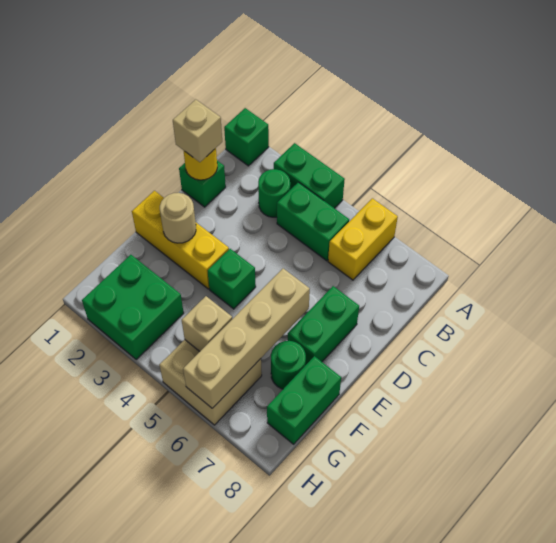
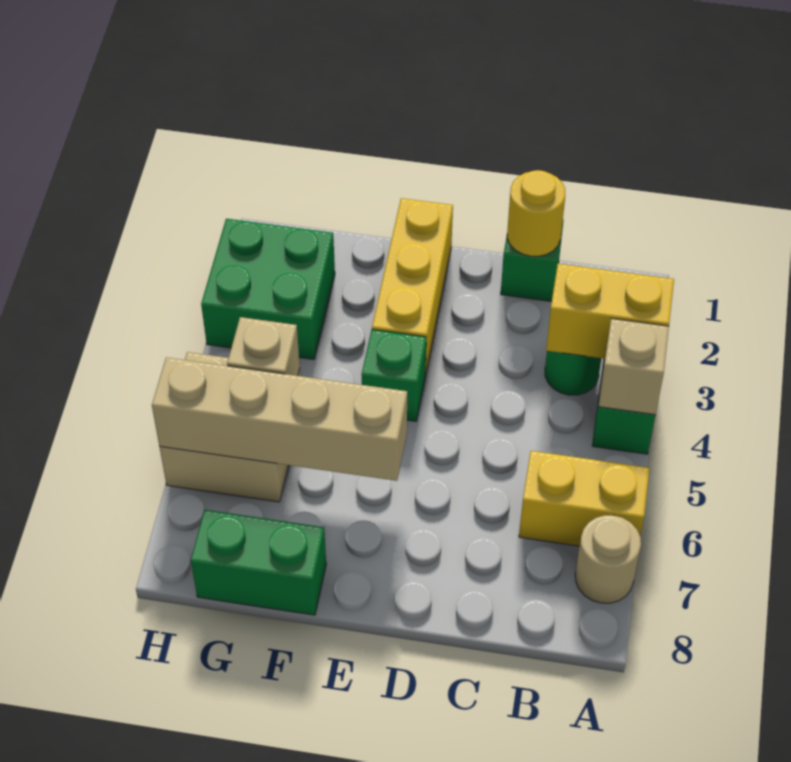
green 1x1 brick [224,108,269,166] -> none
none -> yellow 1x2 brick [546,264,674,359]
green 1x2 brick [277,182,349,261] -> none
tan 1x1 brick [173,99,222,162] -> tan 1x1 brick moved to [598,319,669,415]
green 1x2 brick [288,286,359,365] -> none
tan 1x1 round brick [160,193,196,243] -> tan 1x1 round brick moved to [575,515,641,603]
green 1x1 round brick [271,341,306,389] -> none

